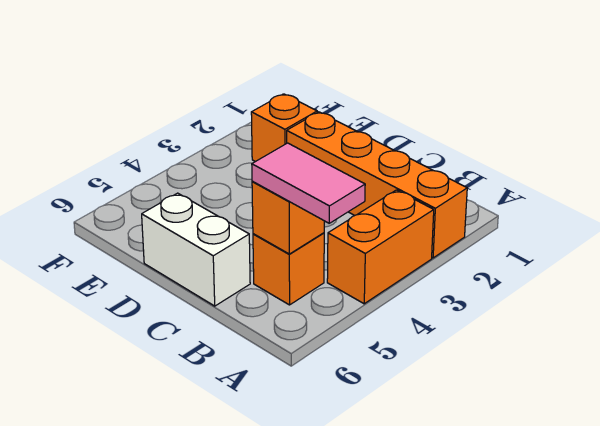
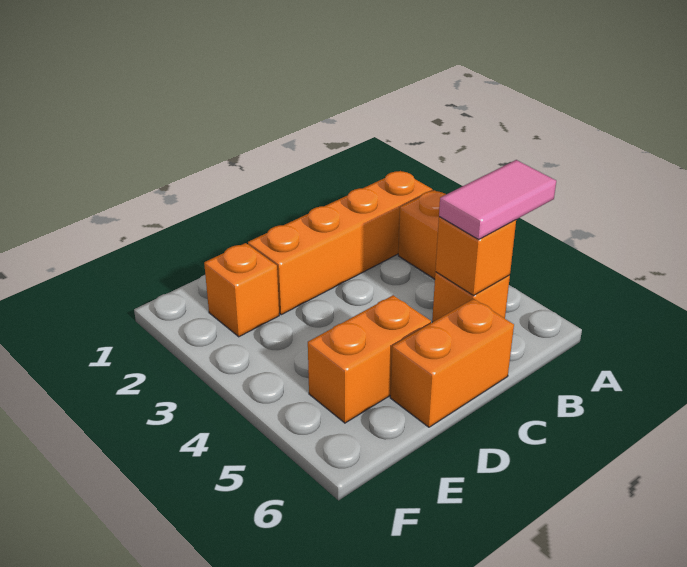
white 1x2 brick [142,193,250,306] -> orange 1x2 brick [390,299,514,427]
none -> orange 1x2 brick [308,295,431,423]

